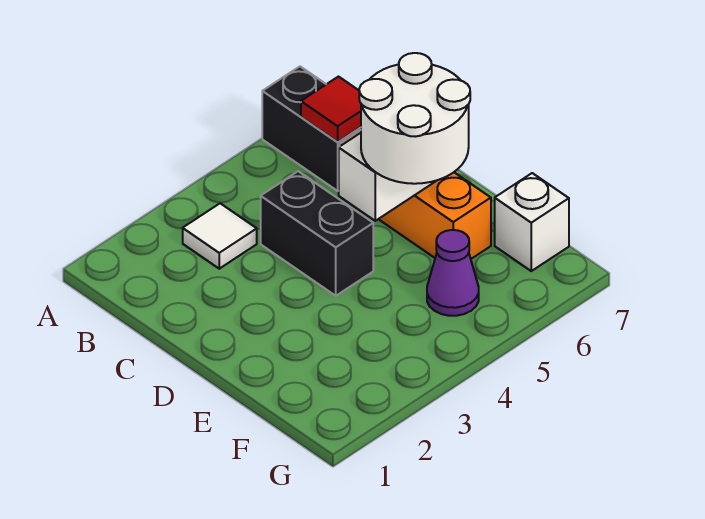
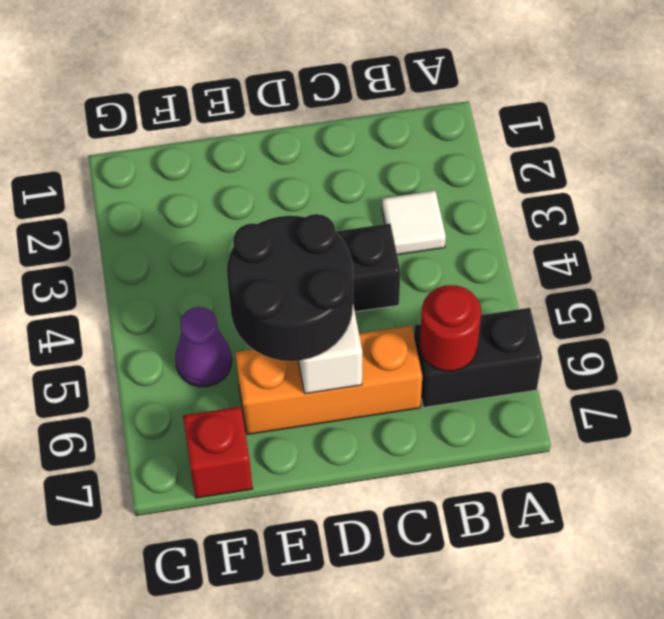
red 1x1 tile [301,77,361,142] -> red 1x1 round brick [420,285,481,371]
white 2x2 round brick [359,53,470,184] -> black 2x2 round brick [227,214,353,361]
white 1x1 brick [495,173,569,271] -> red 1x1 brick [183,407,253,498]

